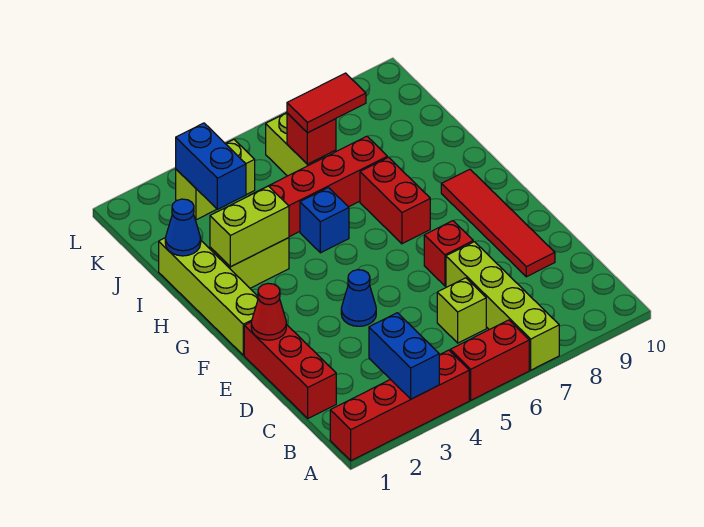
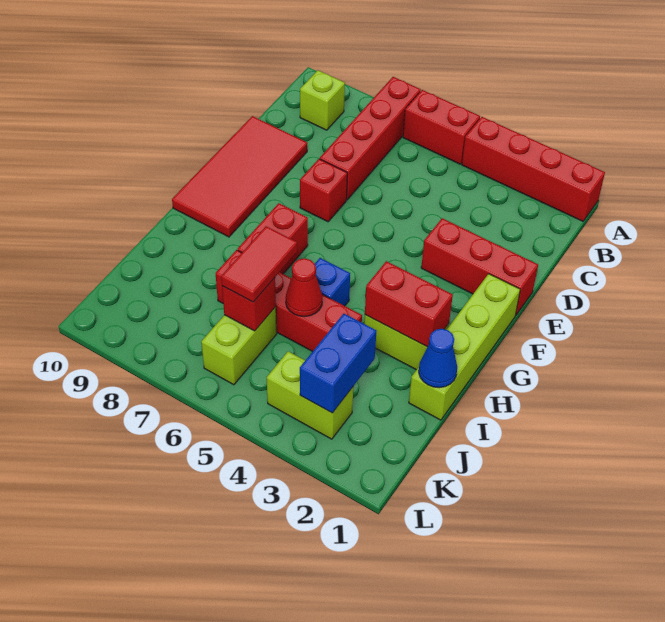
blue 1x2 brick [369,313,439,399] -> none
lime 1x4 brick [446,242,559,370] -> red 1x4 brick [320,77,421,200]
red 1x3 brick [244,322,336,418] -> red 1x3 brick turned to [421,218,538,315]
lime 1x1 brick [437,278,486,343] -> lime 1x1 brick moved to [300,70,345,130]
red 1x4 tile [441,169,555,277] -> red 2x4 tile [172,116,307,237]
red 1x1 cone [251,284,286,340] -> red 1x1 cone moved to [286,258,323,317]
blue 1x1 cone [341,270,376,326] -> none
lime 1x2 brick [210,186,289,267] -> red 1x2 brick [365,261,453,347]
red 1x2 tile [287,73,366,133] -> red 1x2 tile turned to [221,226,297,302]

